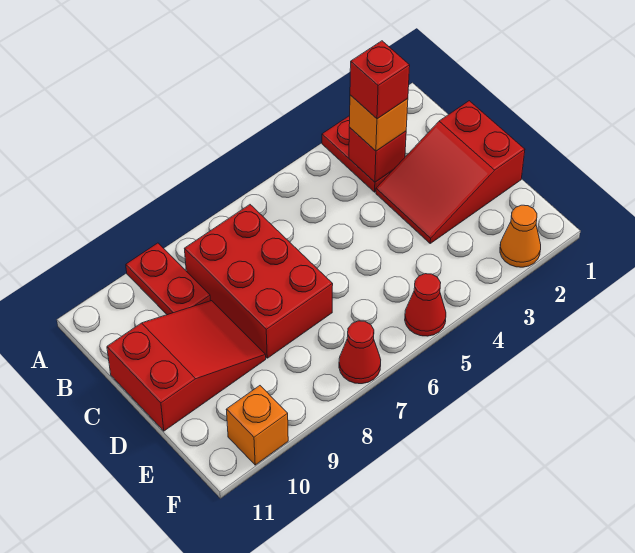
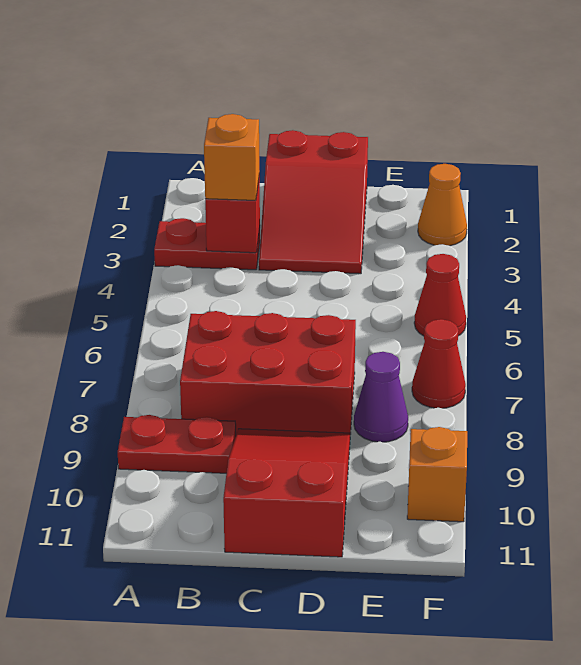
red 1x1 brick [350,41,410,119] -> none
none -> purple 1x1 cone [354,352,408,442]

